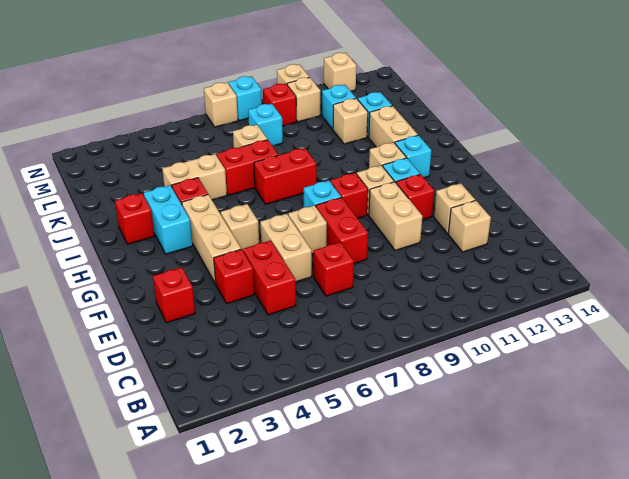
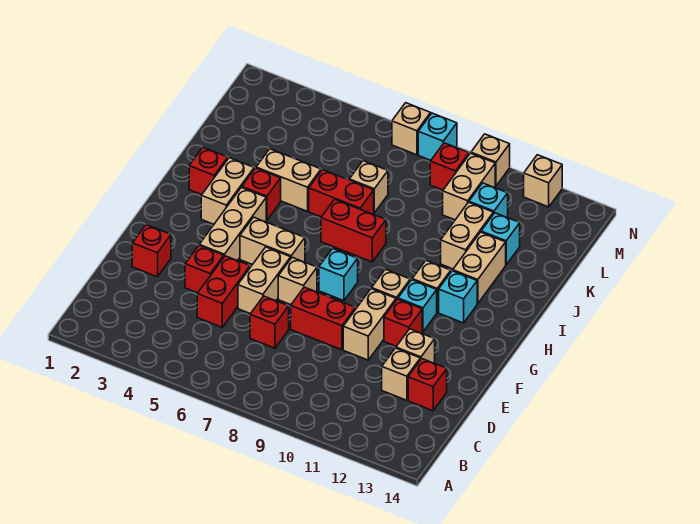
red 1x2 brick [316,197,368,263] -> red 1x2 brick turned to [291,287,356,350]
tan 1x1 brick [220,204,259,250] -> tan 1x2 brick [240,217,305,265]
red 1x1 brick [330,173,368,218] -> red 1x1 brick moved to [408,359,447,411]
cyan 1x2 brick [144,185,193,254] -> tan 1x2 brick [201,158,254,224]
tan 1x1 brick [333,98,368,144] -> tan 1x2 brick [441,202,493,269]
cyan 1x1 brick [248,104,283,146] -> none
tan 1x1 brick [287,77,320,122] -> tan 1x2 brick [443,153,495,220]

